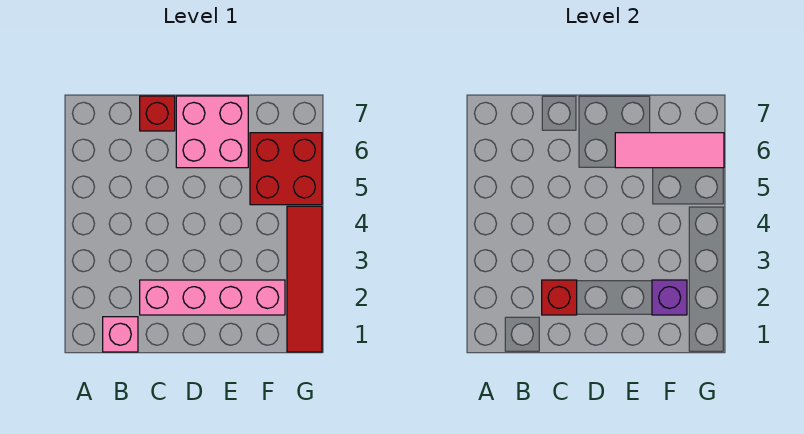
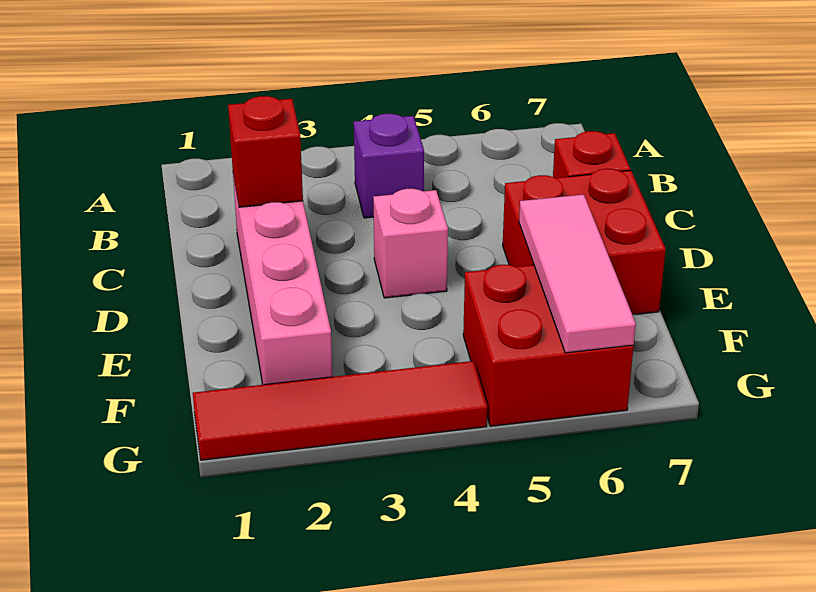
pink 1x1 brick [103,317,138,352] -> pink 1x1 brick moved to [373,189,448,298]
pink 2x2 brick [176,96,248,168] -> red 2x2 brick [503,169,666,315]
purple 1x1 brick [652,280,687,315] -> purple 1x1 brick moved to [354,114,424,218]

